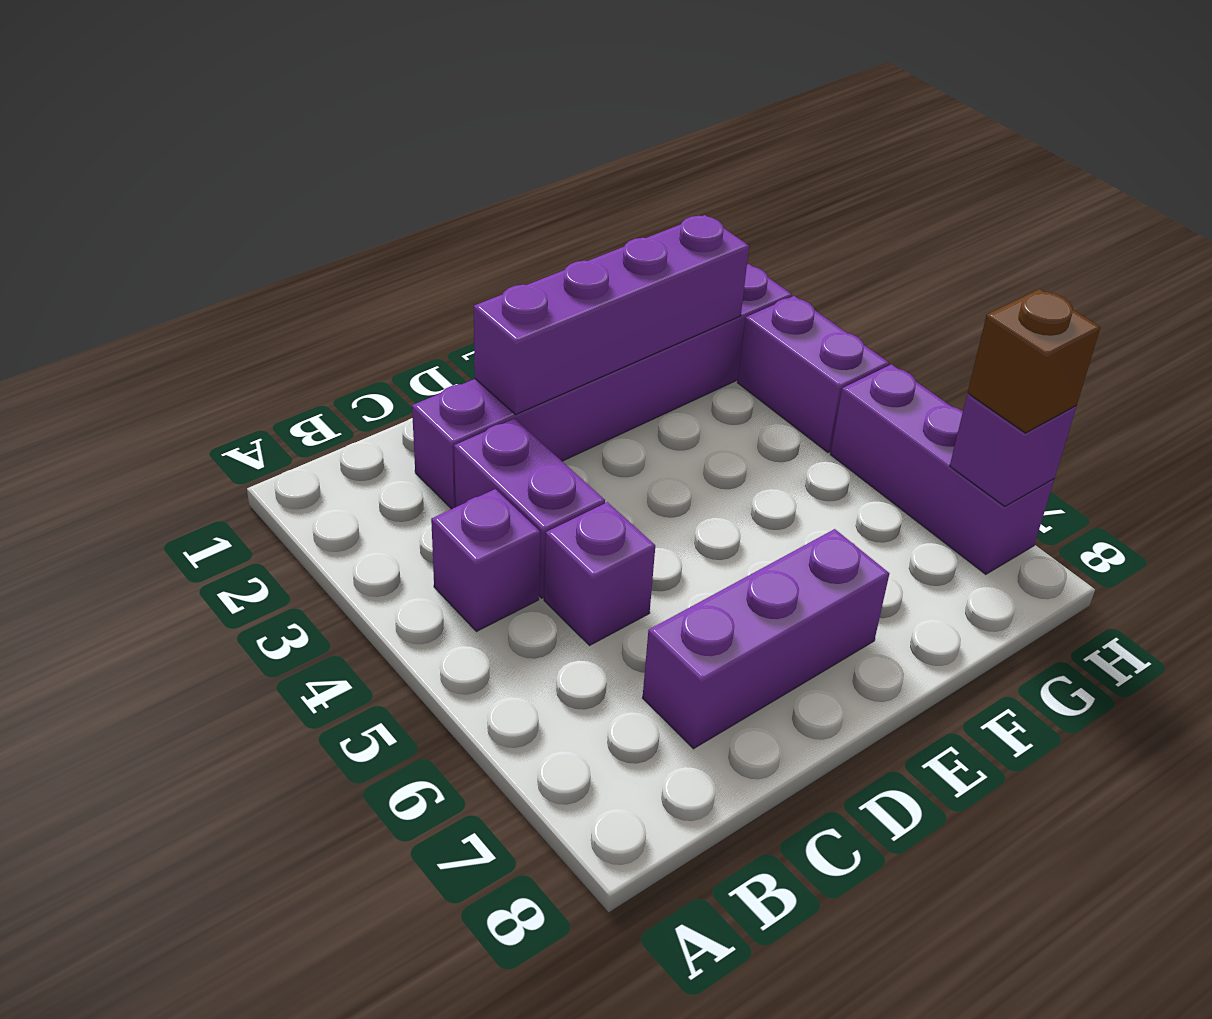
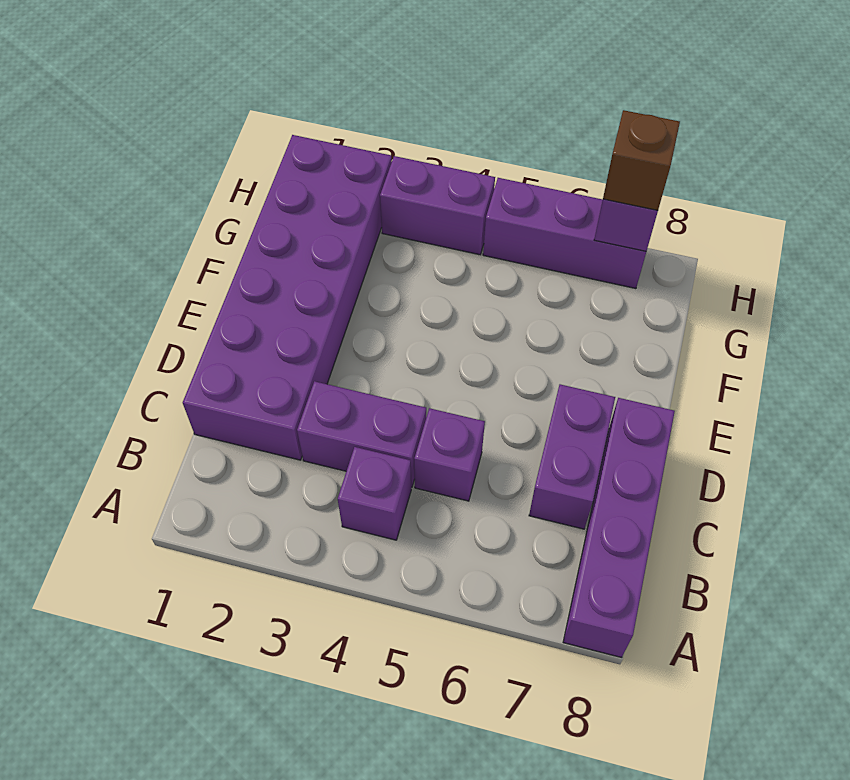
purple 1x6 brick [412,264,792,509] -> purple 2x6 brick [183,135,392,460]
purple 1x3 brick [643,529,889,749] -> purple 1x2 brick [529,384,615,529]
purple 1x4 brick [474,215,749,415] -> purple 1x4 brick moved to [563,398,675,657]

